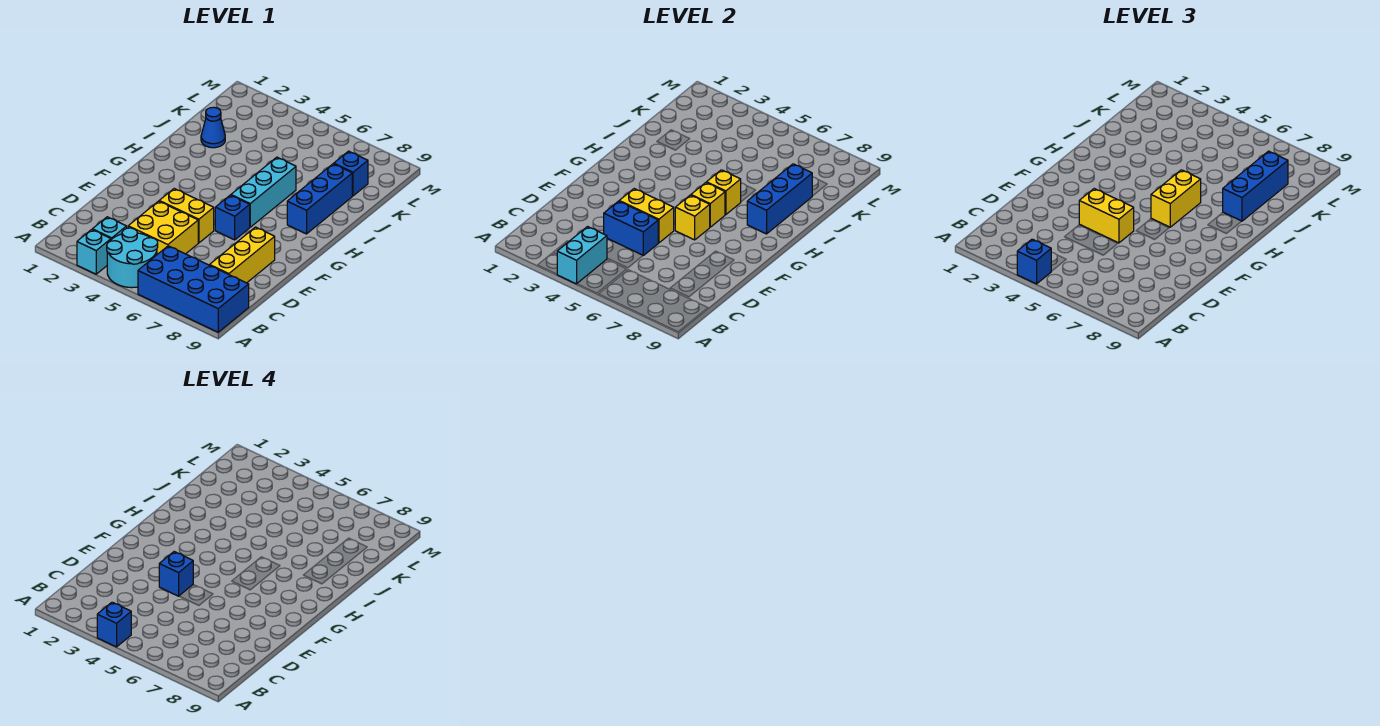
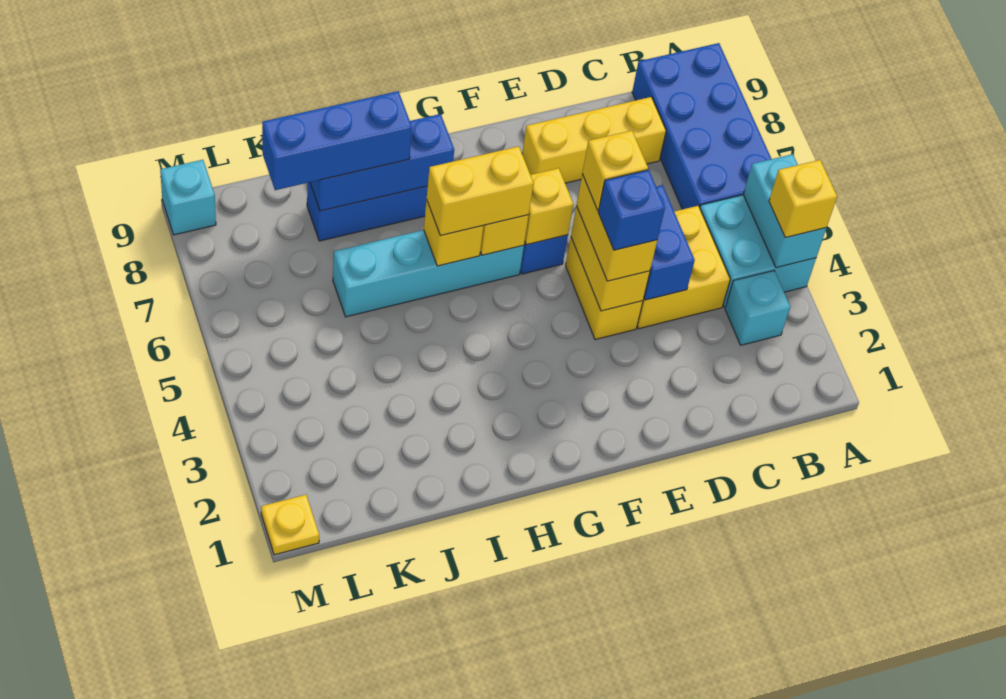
cyan 1x1 brick [77,230,111,274] -> cyan 1x1 brick moved to [160,160,216,235]
cyan 2x2 round brick [107,228,158,288] -> cyan 2x2 brick [700,195,816,307]
cyan 1x2 brick [557,227,607,284] -> cyan 1x2 brick turned to [743,154,826,268]
blue 1x1 brick [1017,239,1051,284] -> yellow 1x1 brick [769,160,837,238]
blue 1x1 brick [97,602,131,647] -> none
none -> yellow 1x1 brick [582,131,648,210]
cyan 1x3 brick [231,157,296,227] -> cyan 1x4 brick [333,230,524,317]
blue 1x1 cone [201,107,225,148] -> none
blue 1x1 brick [334,151,368,196] -> none
none -> yellow 1x1 plate [261,495,319,555]

